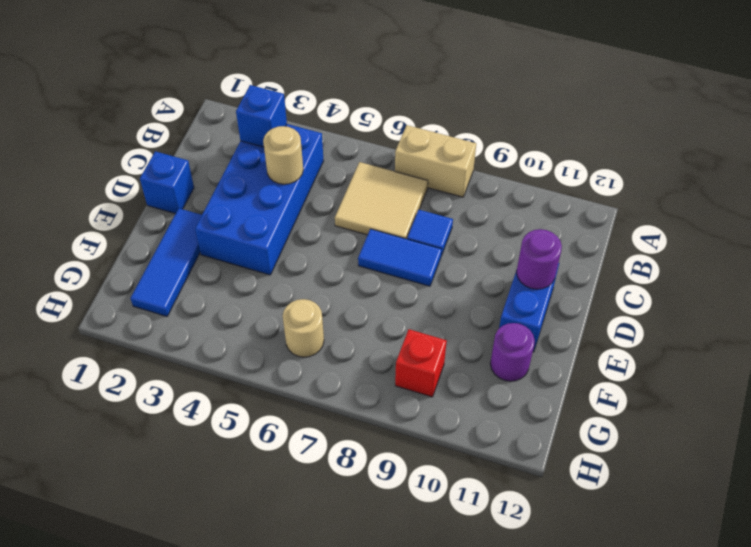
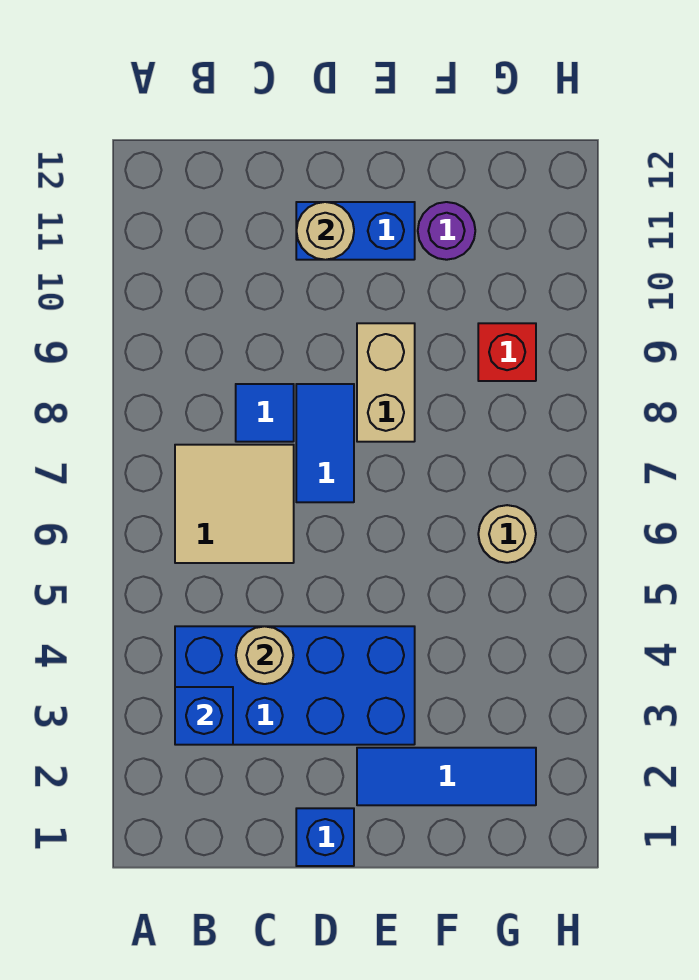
tan 1x2 brick [395,125,476,197] -> tan 1x2 brick moved to [357,323,415,442]
purple 1x1 round brick [517,229,562,289] -> tan 1x1 round brick [296,202,354,260]

